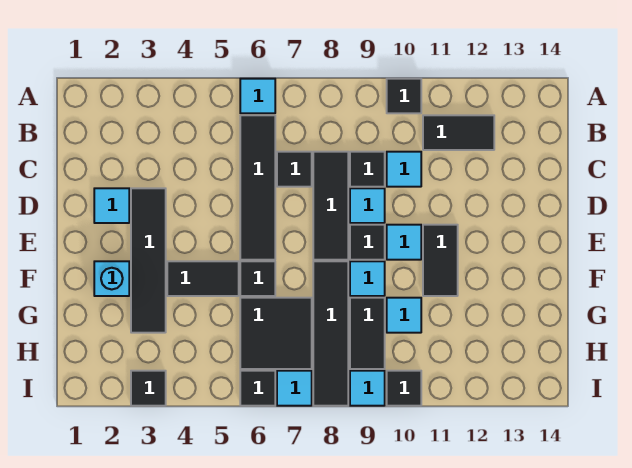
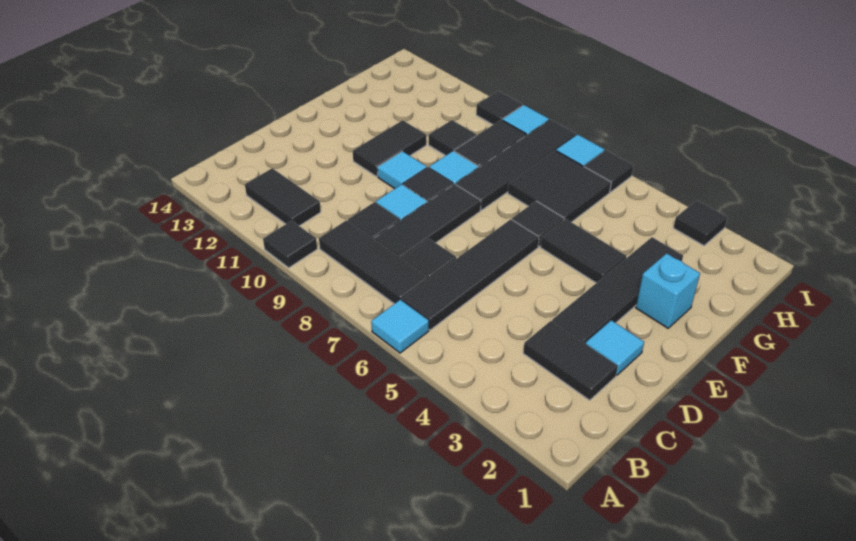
none -> black 1x3 tile [319,220,428,304]
none -> black 1x2 tile [523,321,618,400]
cyan 1x1 tile [387,152,421,187] -> none
cyan 1x1 tile [387,298,421,333] -> black 1x1 tile [429,120,476,156]

